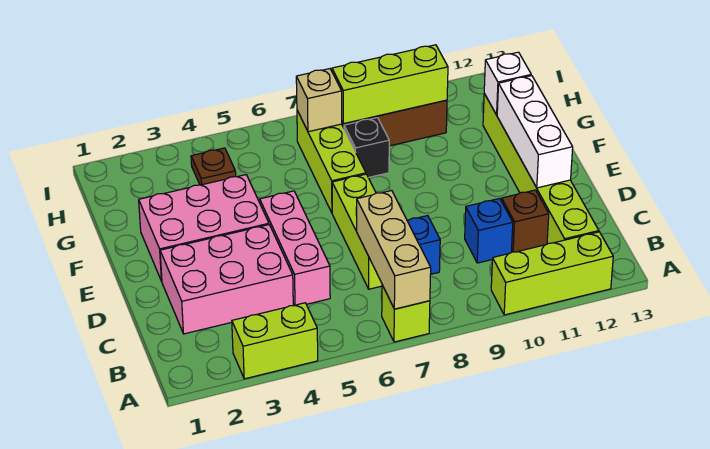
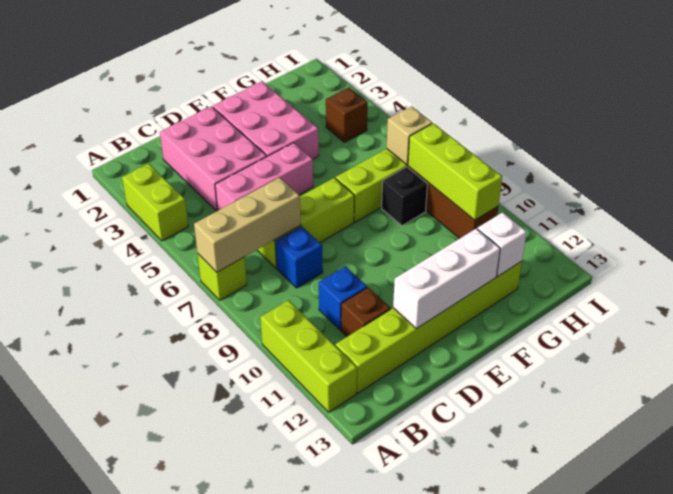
brown 1x1 plate [191,148,236,185] -> brown 1x1 brick [326,87,368,142]

